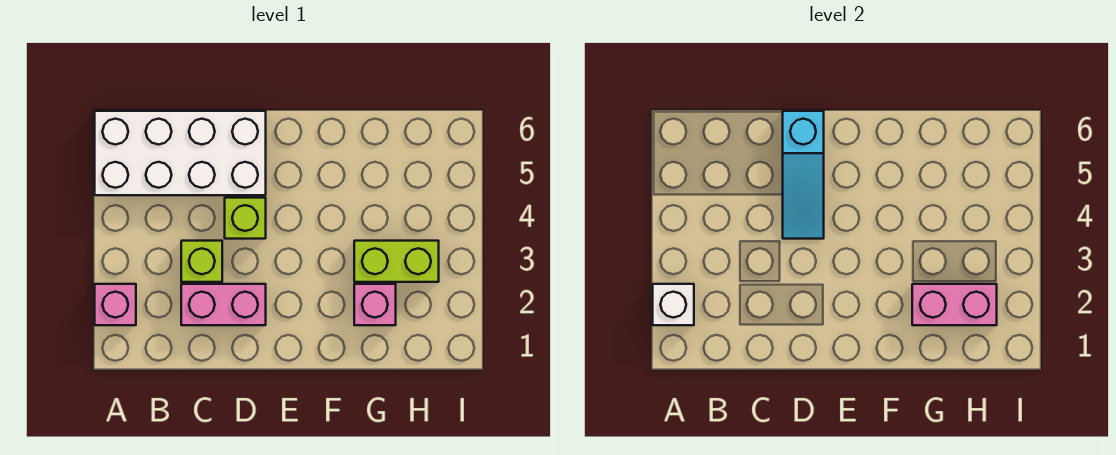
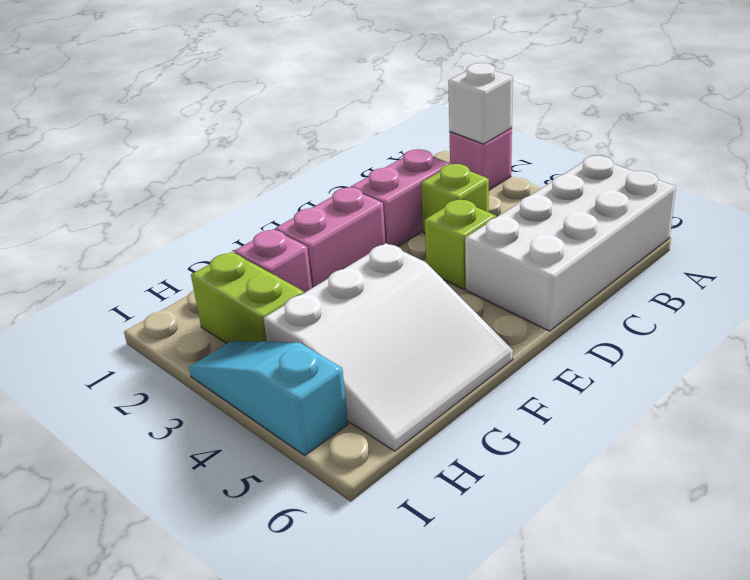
cyan 1x3 slope [783,111,824,239] -> cyan 1x3 slope moved to [189,341,348,456]
none -> white 3x3 slope [263,243,513,451]
pink 1x2 brick [912,284,997,325] -> pink 1x2 brick moved to [275,188,386,288]
lime 1x2 brick [354,241,439,282] -> lime 1x2 brick turned to [191,252,304,344]

